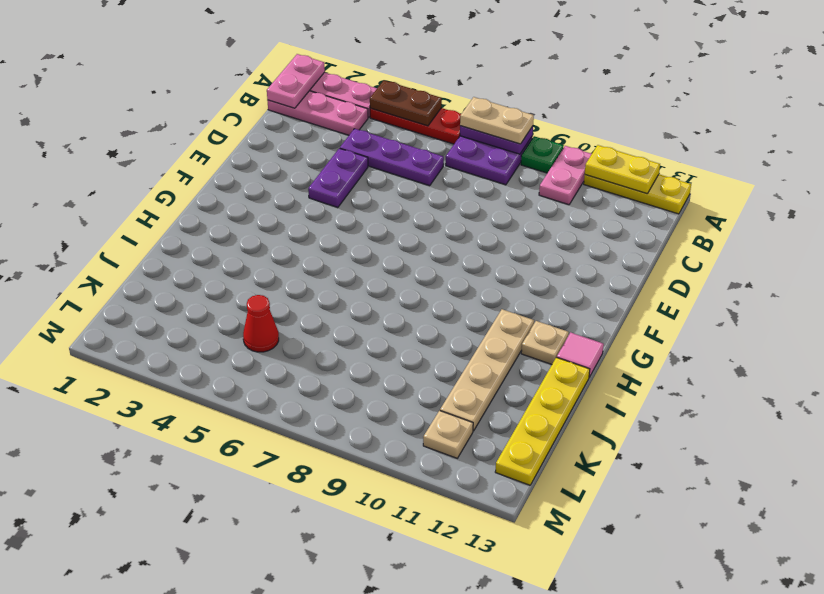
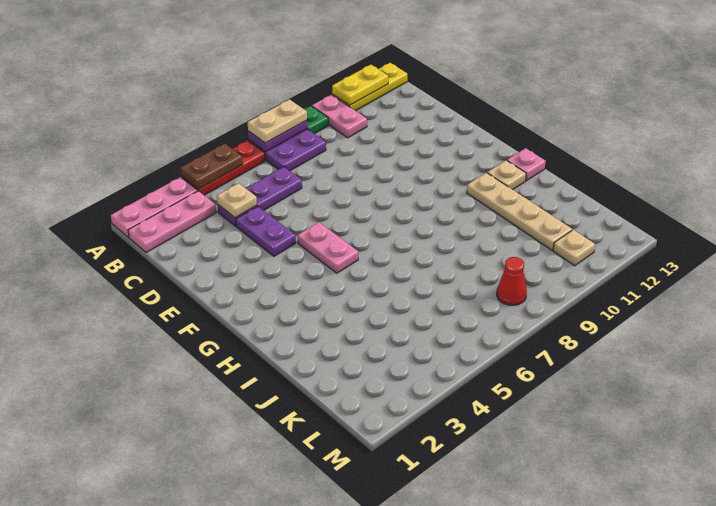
pink 1x2 plate [267,54,325,108] -> pink 1x2 plate moved to [298,222,358,273]
none -> tan 1x1 plate [217,183,257,218]
pink 1x1 tile [557,332,604,377] -> pink 1x1 plate [507,148,546,181]
yellow 1x4 plate [495,357,590,485] -> none
red 1x1 cone [243,295,279,352] -> red 1x1 cone moved to [497,257,527,305]

